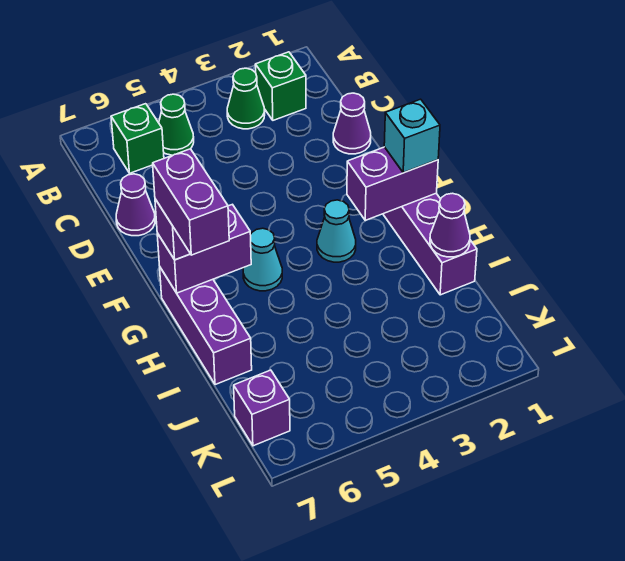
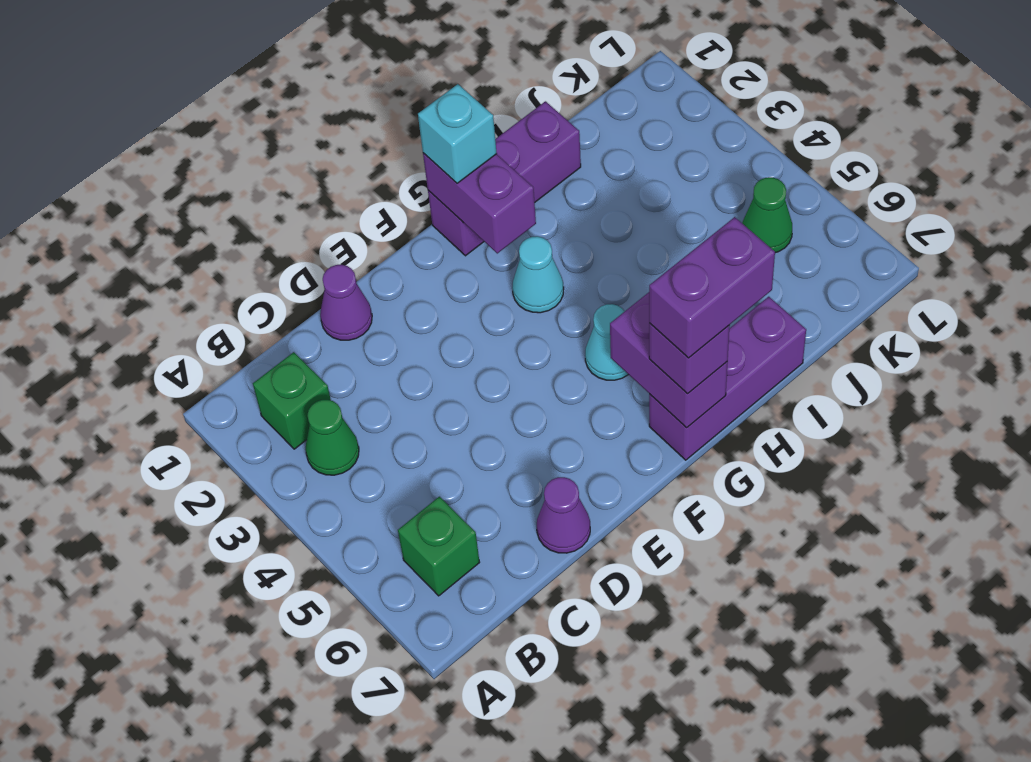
green 1x1 cone [159,94,194,155] -> green 1x1 cone moved to [742,177,792,253]
purple 1x1 cone [430,193,470,257] -> none
purple 1x1 brick [234,370,290,446] -> none

